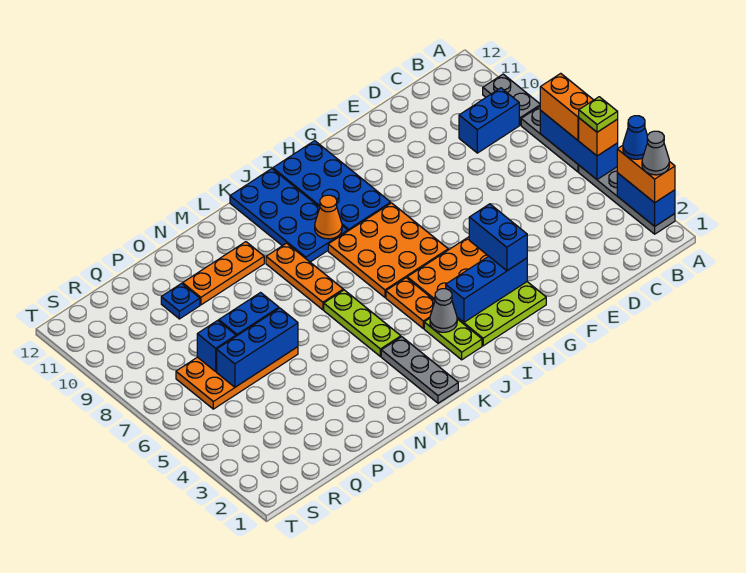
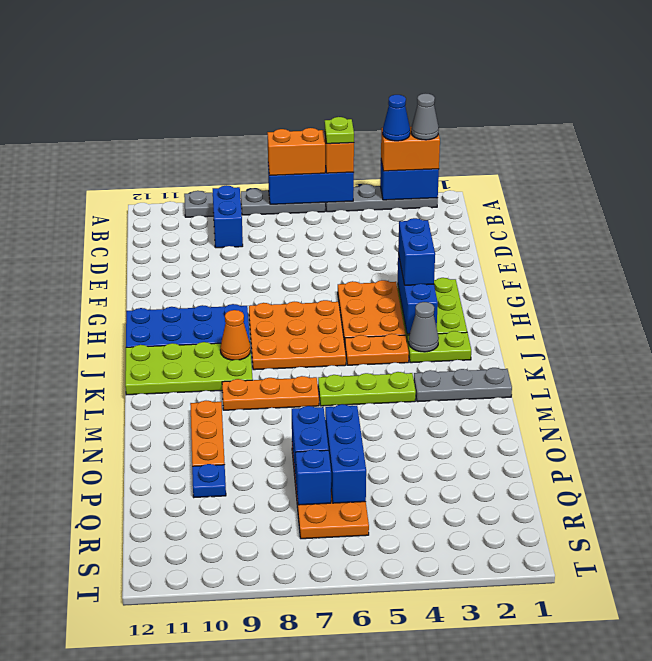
blue 1x2 brick [469,204,527,271] -> blue 1x2 brick turned to [398,218,435,285]
blue 2x4 plate [230,169,348,262] -> lime 2x4 plate [125,342,253,395]

